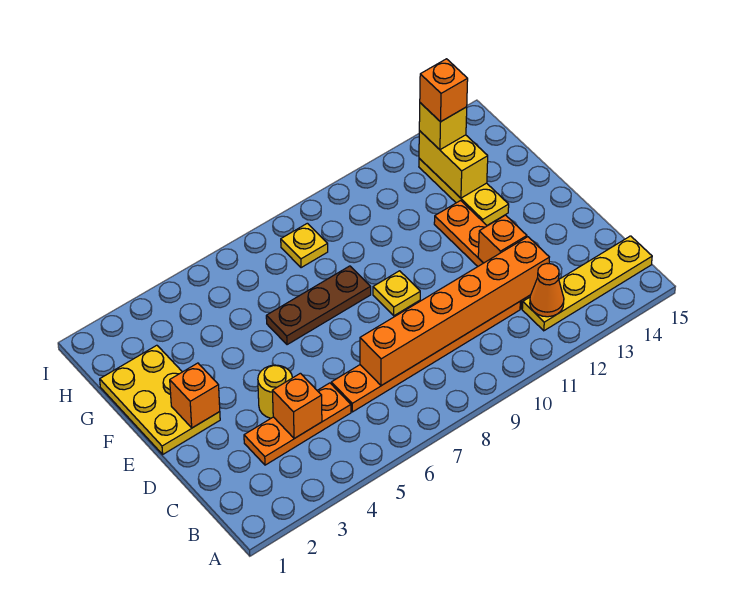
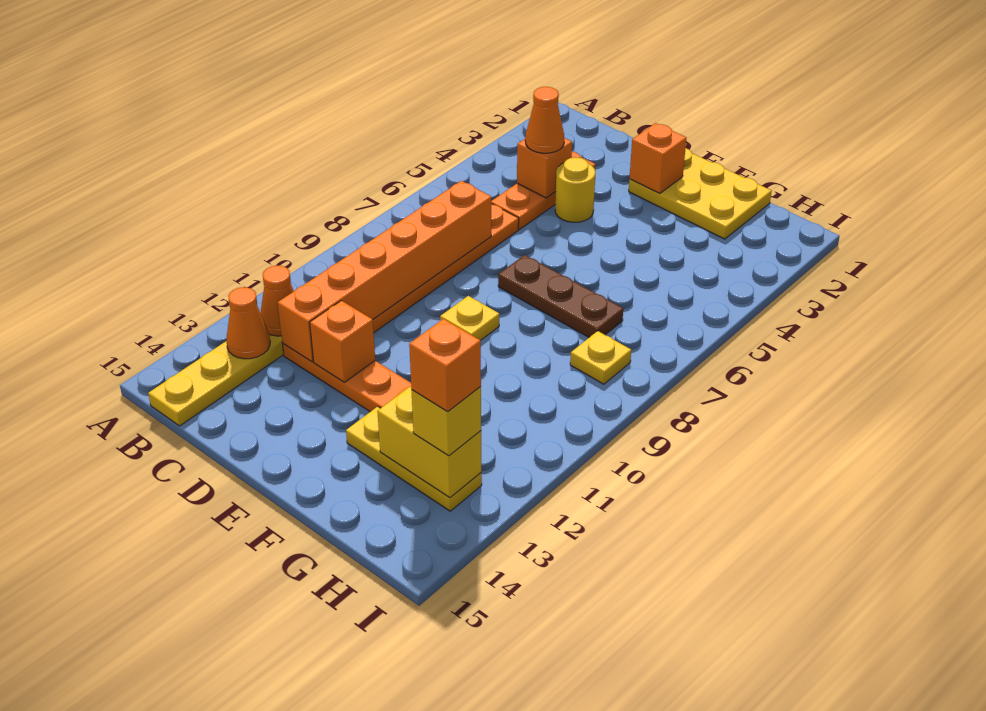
none -> orange 1x1 cone [226,287,270,359]
none -> orange 1x1 cone [525,87,564,153]
brown 1x3 plate [266,266,371,345] -> brown 1x3 plate turned to [498,255,623,337]

